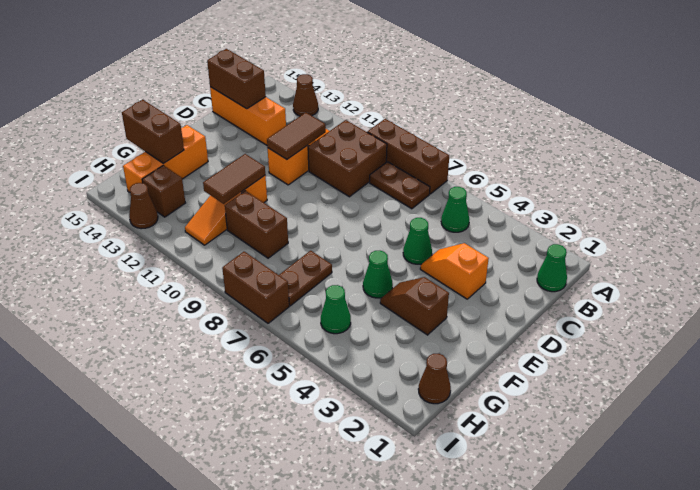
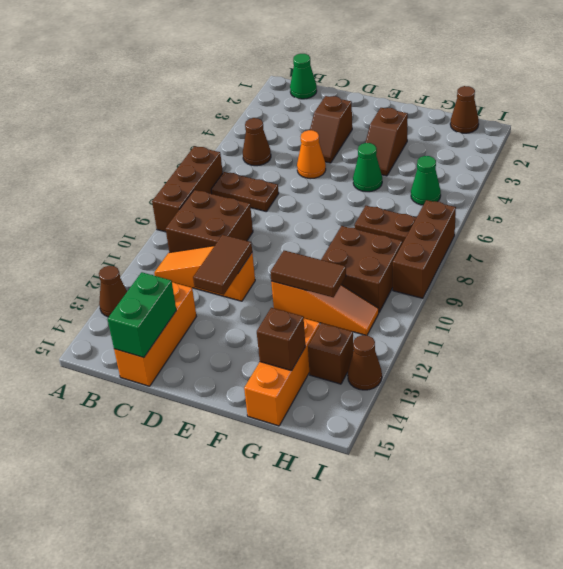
green 1x1 cone [441,187,469,232] -> brown 1x1 cone [243,118,271,166]
brown 1x2 plate [370,162,430,209] -> brown 1x2 plate turned to [211,172,279,212]
brown 1x2 tile [267,113,326,159] -> brown 1x2 tile turned to [193,235,252,295]
brown 1x2 brick [207,49,266,109] -> green 1x2 brick [108,272,176,358]
orange 1x2 slope [420,243,489,299] -> brown 1x2 slope [310,96,352,163]
green 1x1 cone [403,218,432,264] -> orange 1x1 cone [297,130,326,179]
orange 1x3 brick [123,125,208,192] -> orange 1x3 brick turned to [244,318,320,426]
brown 1x2 brick [225,191,288,258] -> brown 2x2 brick [321,226,402,312]
brown 1x2 brick [122,100,184,163] -> brown 1x1 brick [257,308,305,371]
brown 1x2 brick [222,252,289,323] -> brown 1x3 brick [393,200,456,298]

